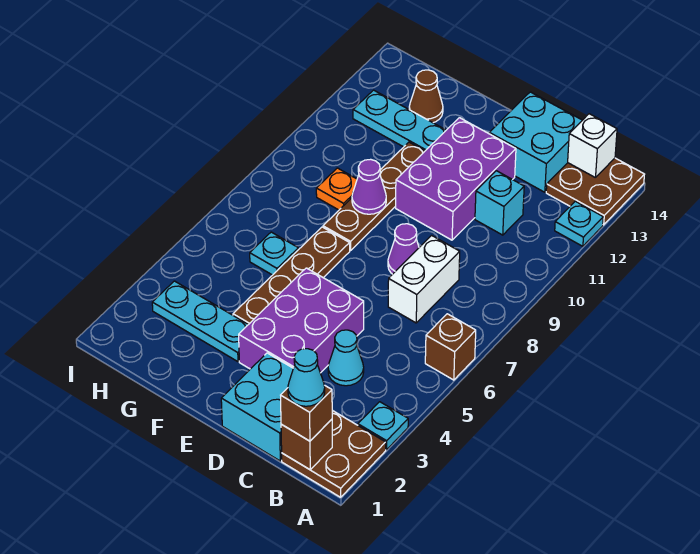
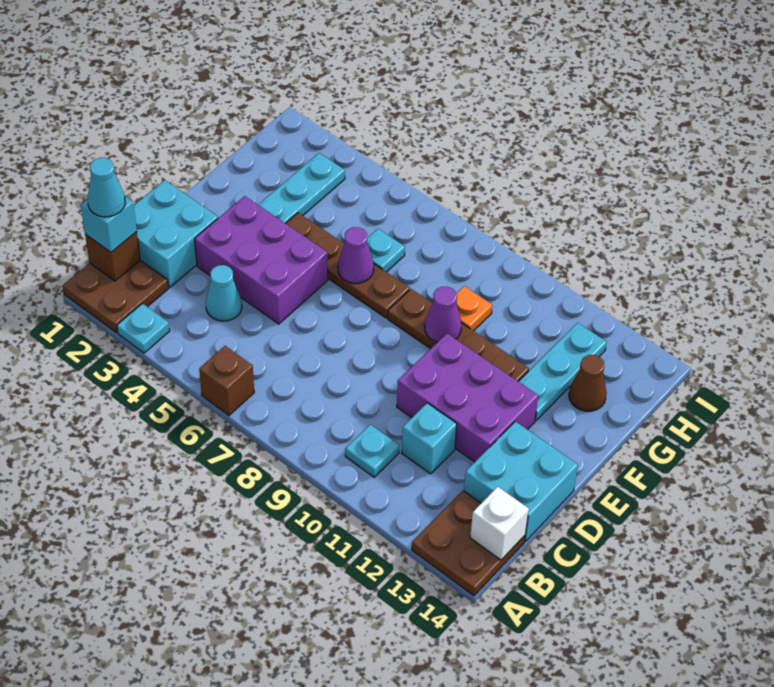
cyan 1x1 plate [555,201,603,246] -> cyan 1x1 plate moved to [345,424,399,477]
brown 1x1 brick [281,385,332,441] -> cyan 1x1 brick [81,196,137,252]
white 1x2 brick [388,235,460,323] -> none
purple 1x1 cone [388,224,419,274] -> purple 1x1 cone moved to [338,227,374,283]

